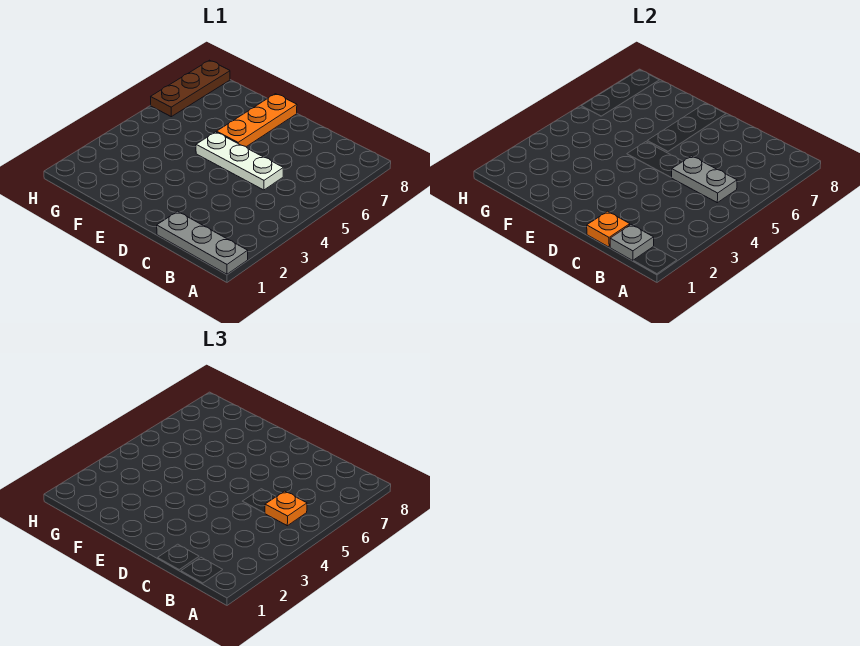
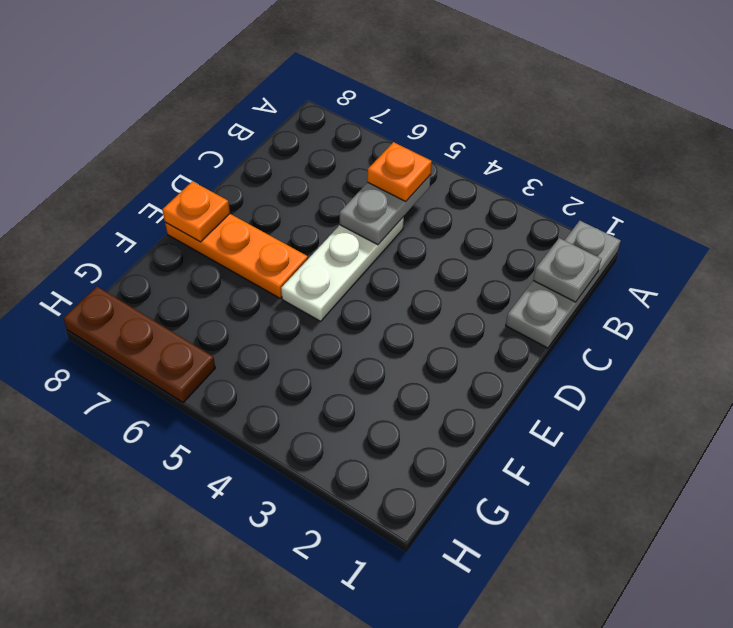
orange 1x1 plate [587,211,630,247] -> orange 1x1 plate moved to [162,181,230,242]

